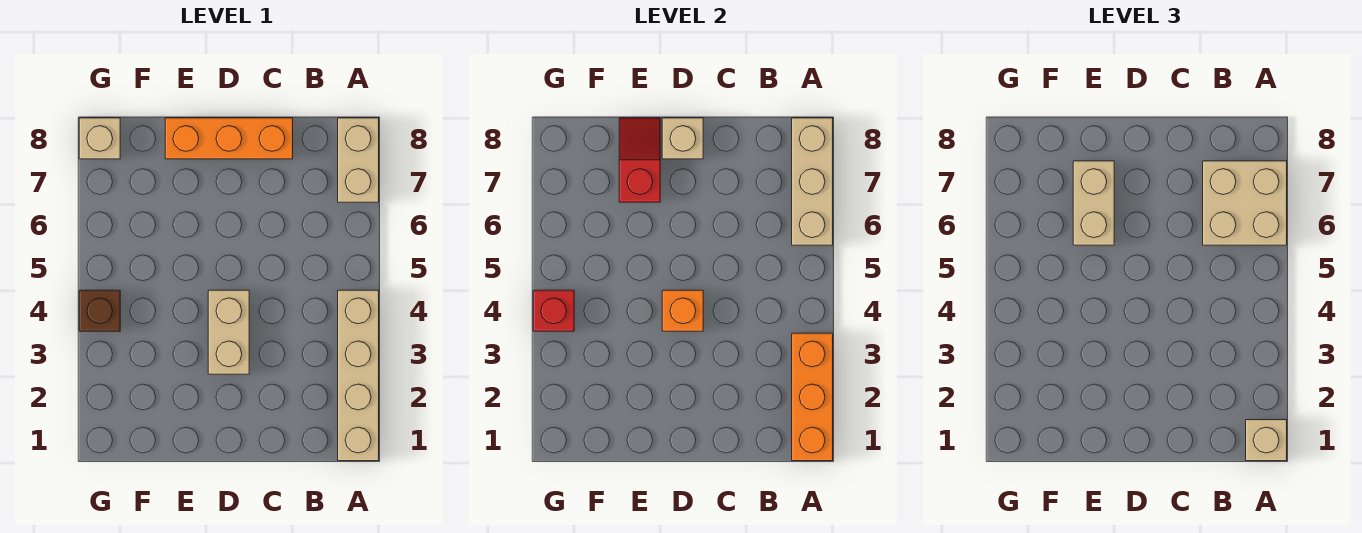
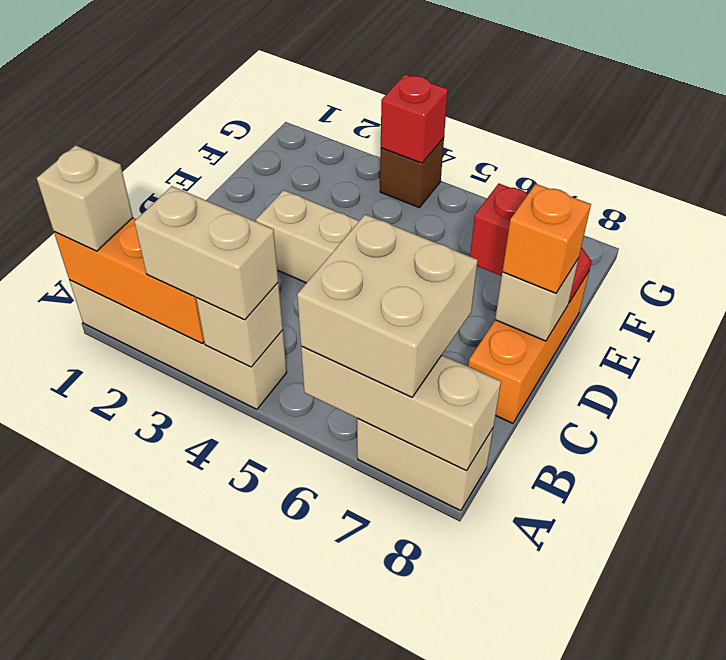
orange 1x1 brick [662,290,703,331] -> orange 1x1 brick moved to [502,184,591,293]
tan 1x2 brick [1073,161,1114,245] -> tan 1x2 brick moved to [134,186,278,320]
tan 1x1 brick [79,118,120,159] -> tan 1x1 brick moved to [196,283,283,367]

